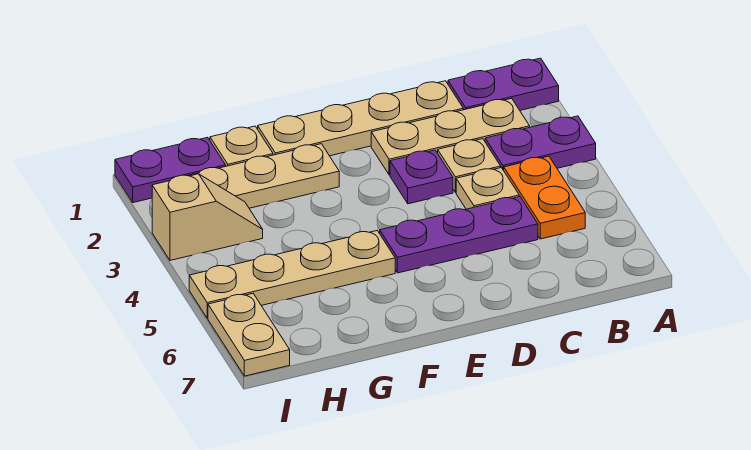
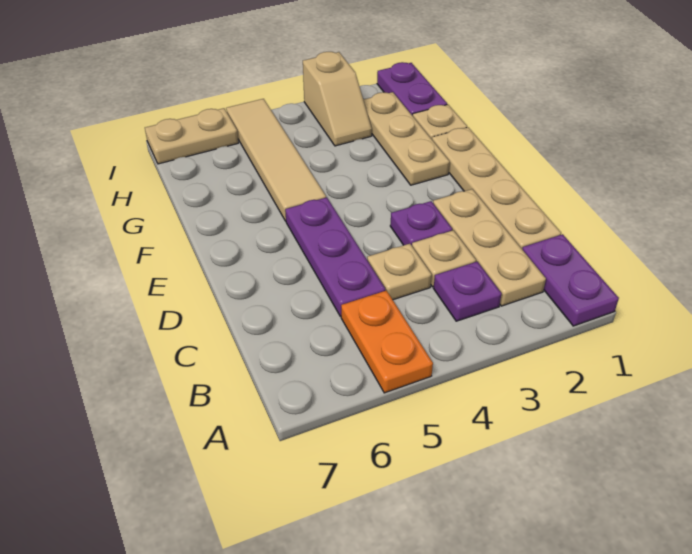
purple 1x2 plate [485,116,596,170] -> purple 1x1 plate [434,262,502,321]
orange 1x2 plate [504,156,585,239] -> orange 1x2 plate turned to [341,291,433,393]
tan 1x4 plate [189,231,395,318] -> tan 1x4 tile [226,99,326,221]

